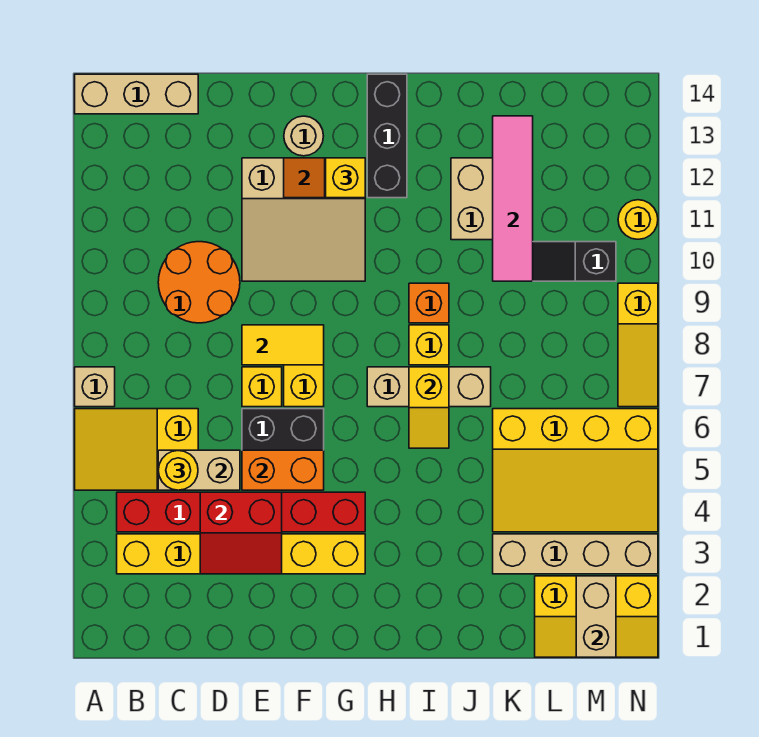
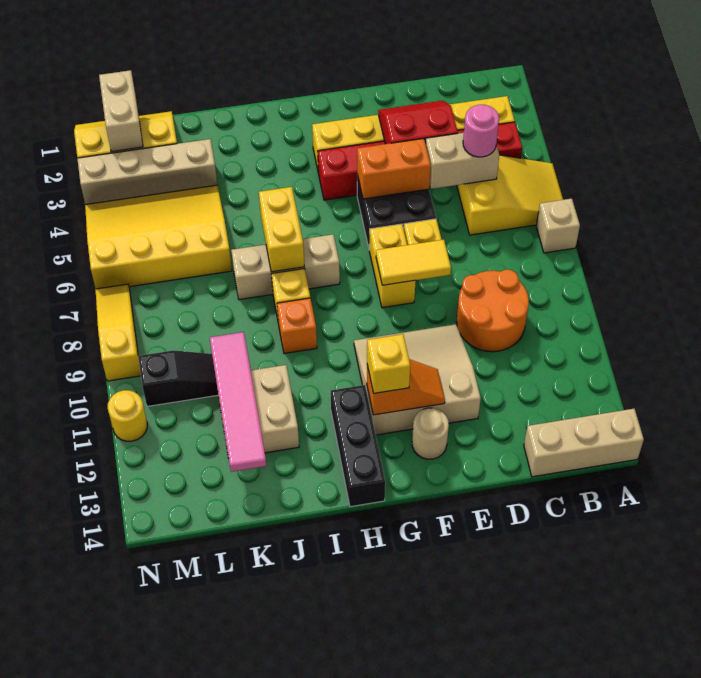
yellow 1x1 round brick [158,451,198,490] -> pink 1x1 round brick [463,105,499,157]
yellow 1x2 slope [409,367,449,448] -> yellow 1x2 brick [259,187,304,272]

